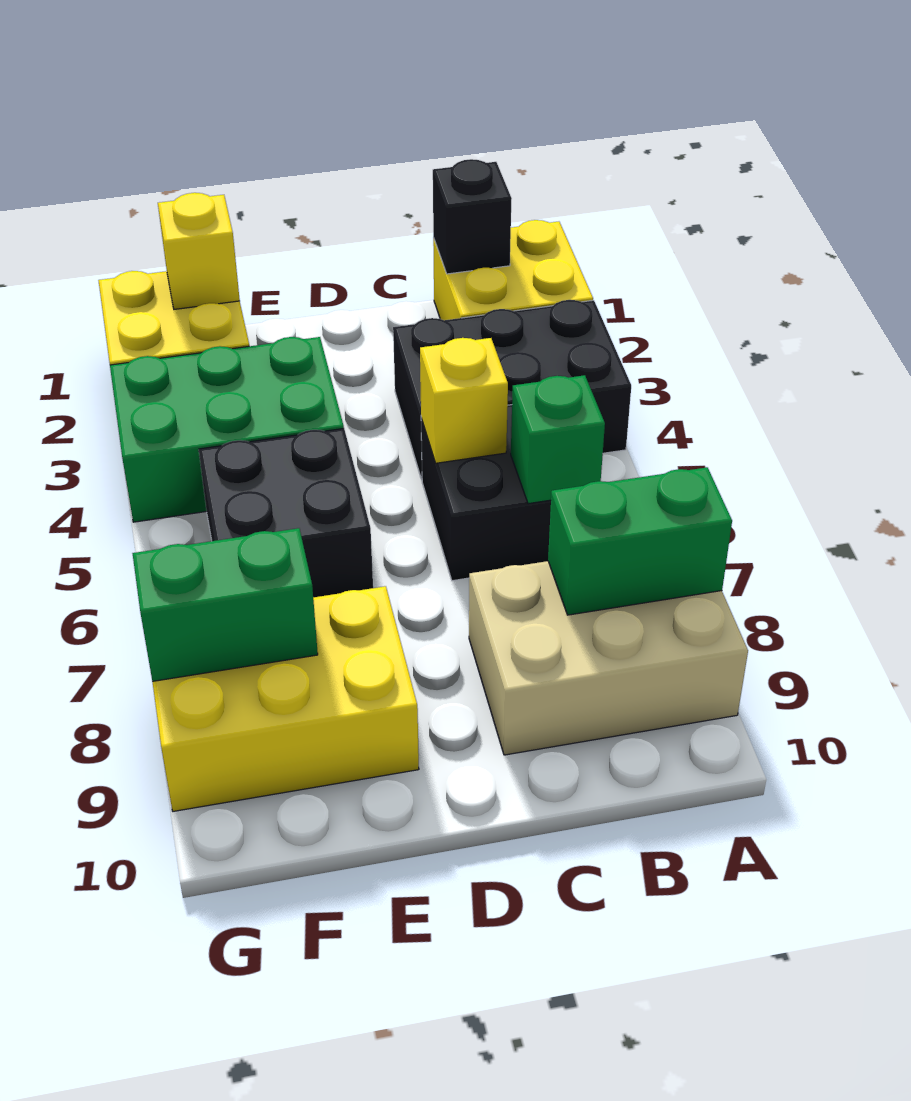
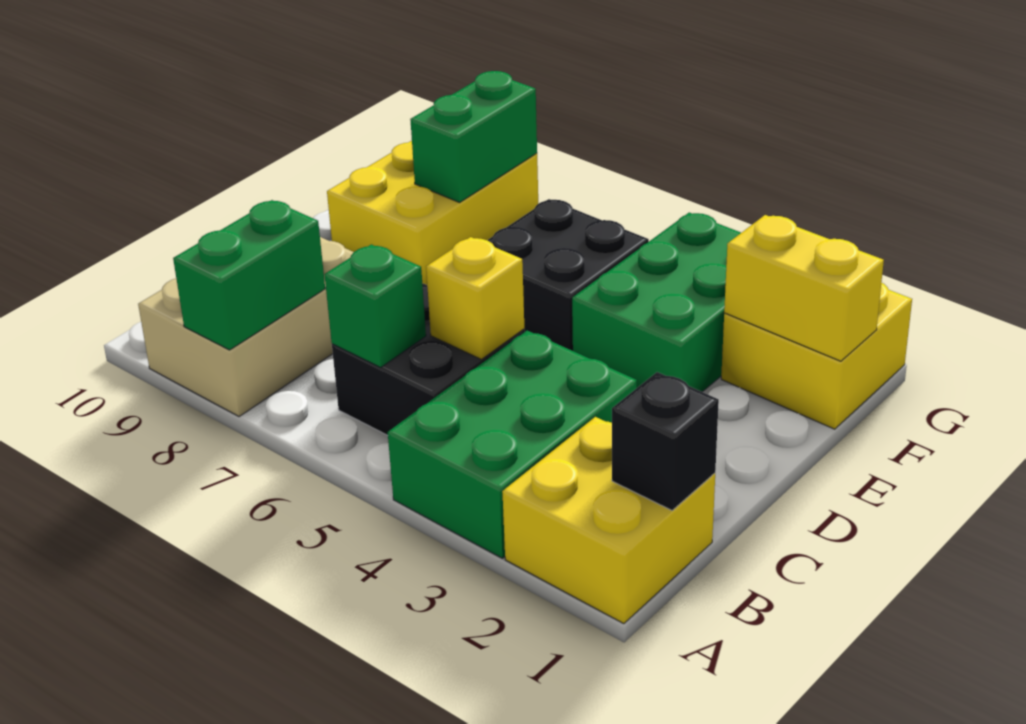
black 2x3 brick [393,300,631,480] -> green 2x3 brick [388,331,637,558]
yellow 1x1 brick [158,193,240,309] -> yellow 1x2 brick [724,215,884,361]

